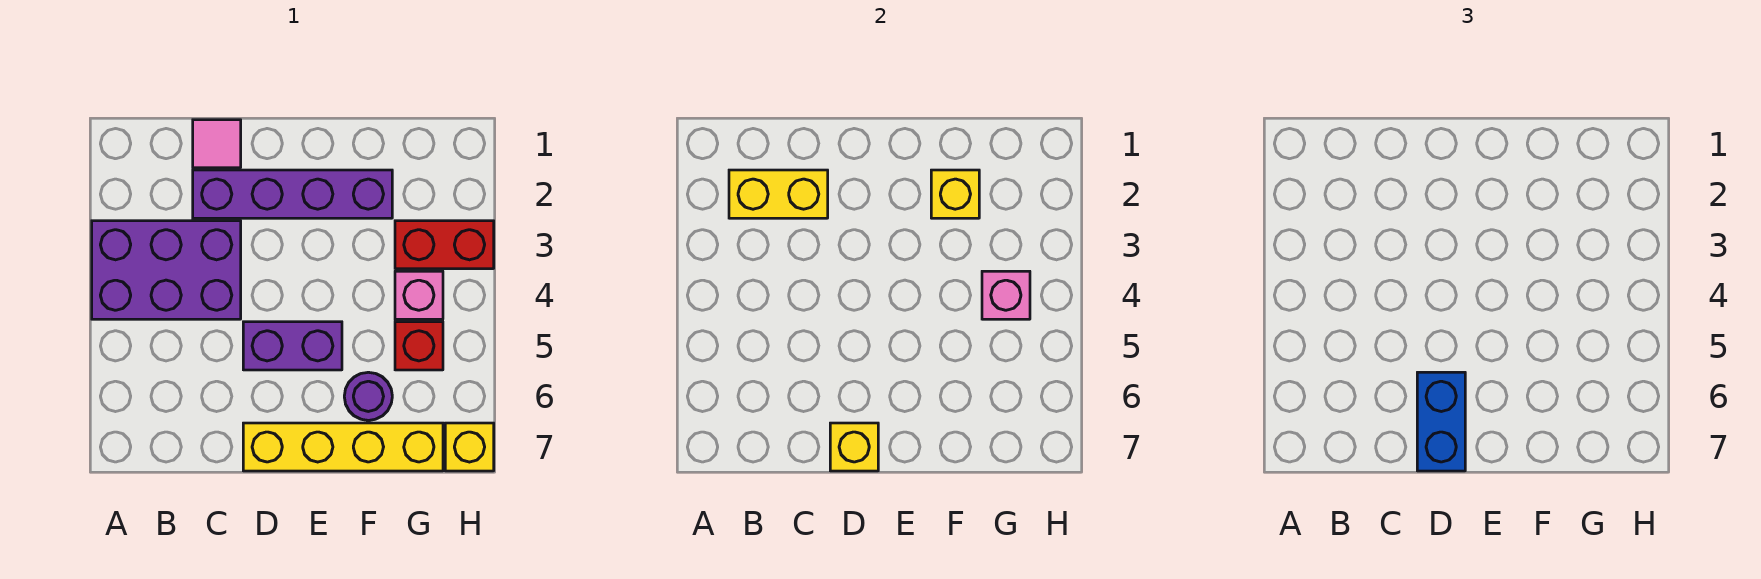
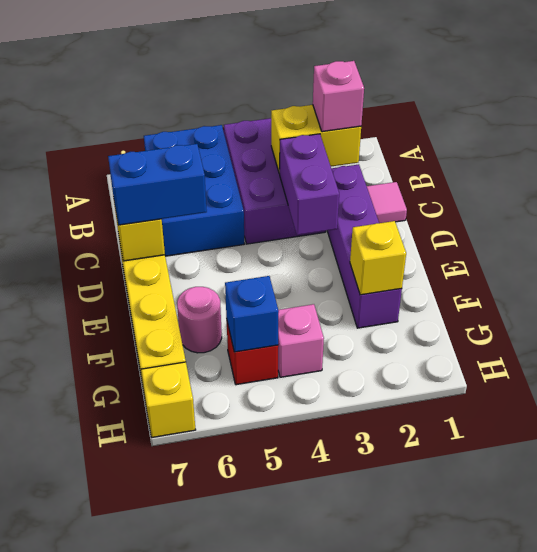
none -> blue 2x3 brick [144,125,244,256]
yellow 1x2 brick [729,170,828,218] -> yellow 1x2 brick turned to [271,105,361,174]
purple 1x2 brick [243,322,342,370] -> purple 1x2 brick moved to [280,134,339,235]
purple 1x1 round brick [344,372,392,420] -> pink 1x1 round brick [177,287,222,353]
red 1x2 brick [395,221,494,269] -> none
pink 1x1 brick [982,271,1030,319] -> pink 1x1 brick moved to [313,61,364,132]
none -> blue 1x1 brick [225,276,279,352]

